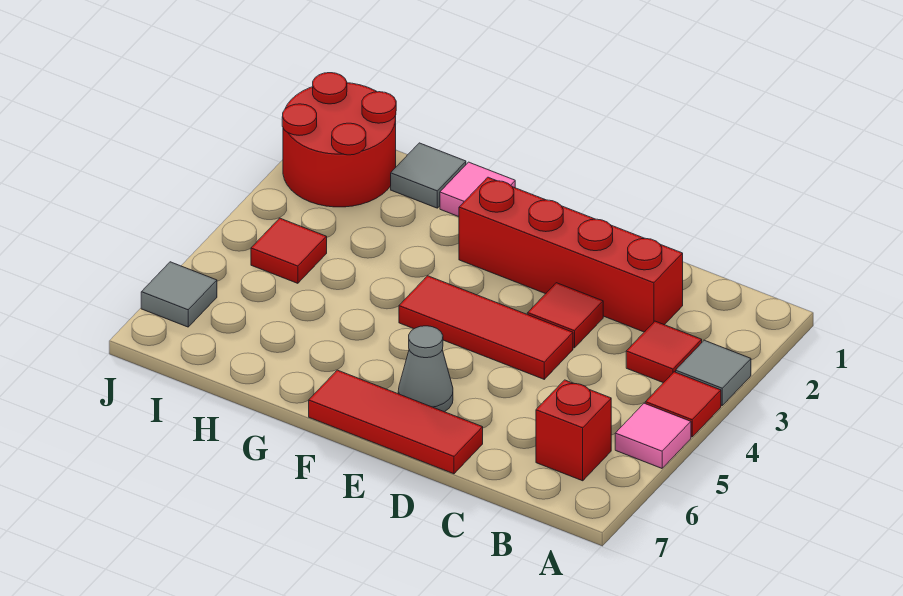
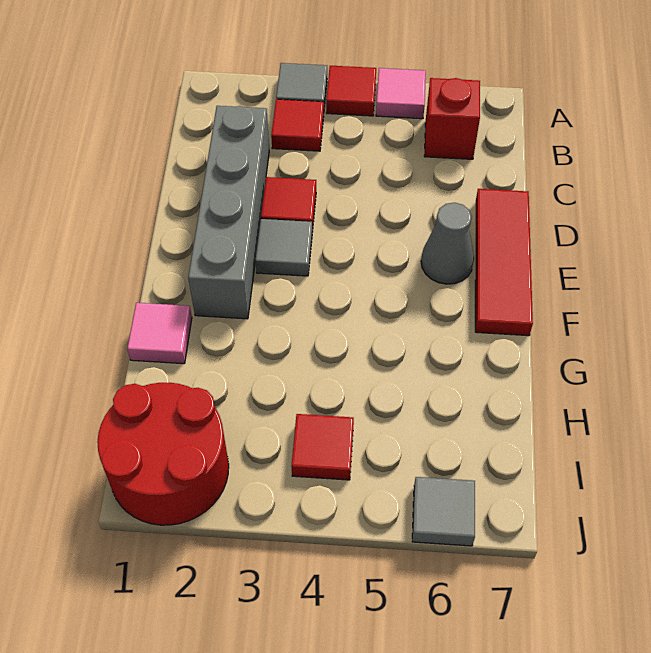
red 1x4 brick [459,177,683,332] -> grey 1x4 brick [188,106,269,319]
red 1x3 tile [399,276,573,379] -> none
grey 1x1 tile [391,143,466,208] -> grey 1x1 tile moved to [255,219,312,276]

